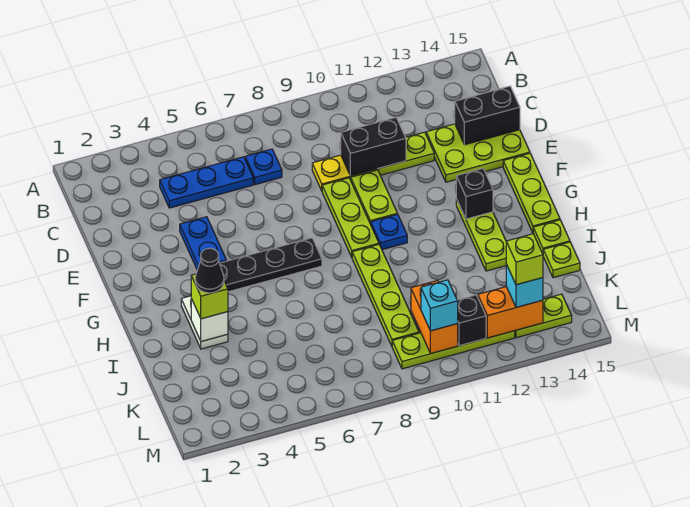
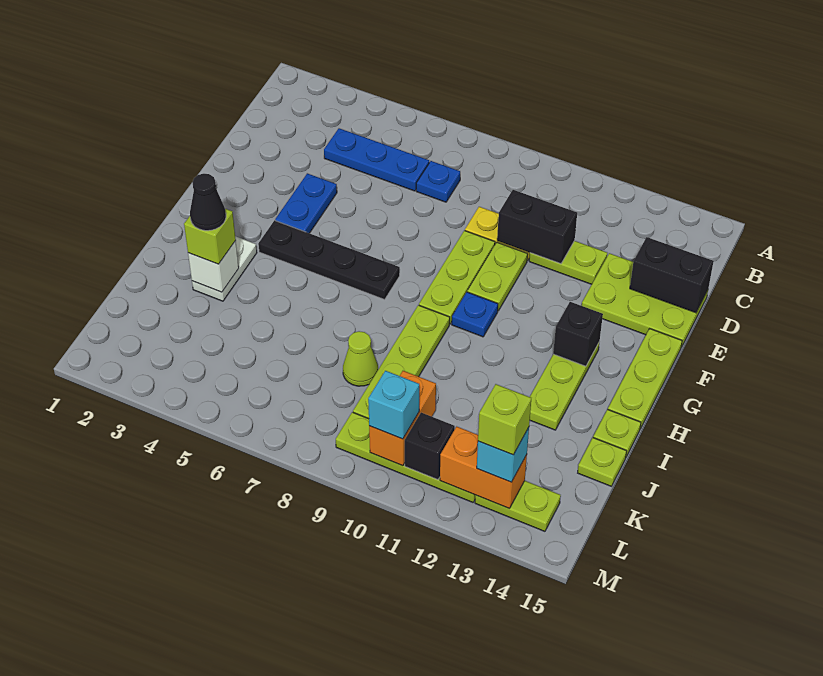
none -> lime 1x1 cone [343,331,378,386]

